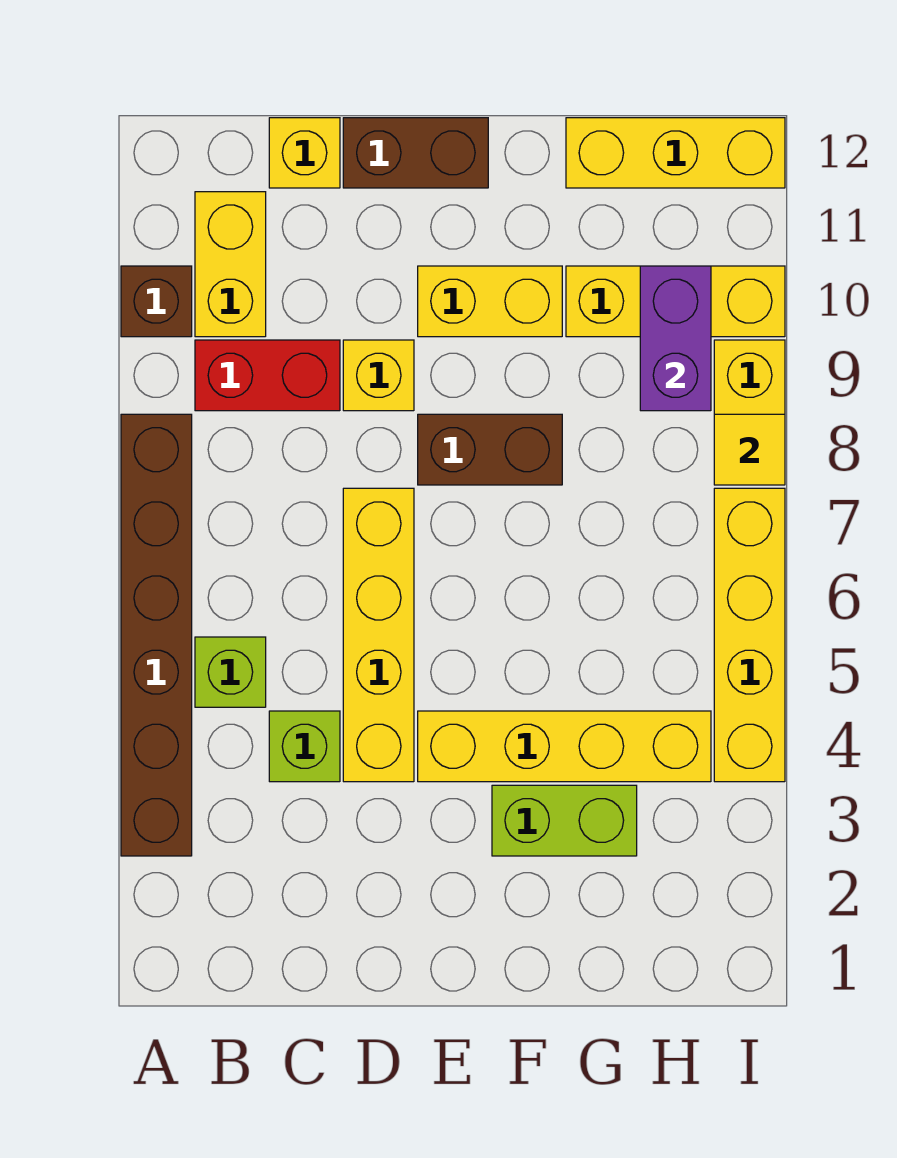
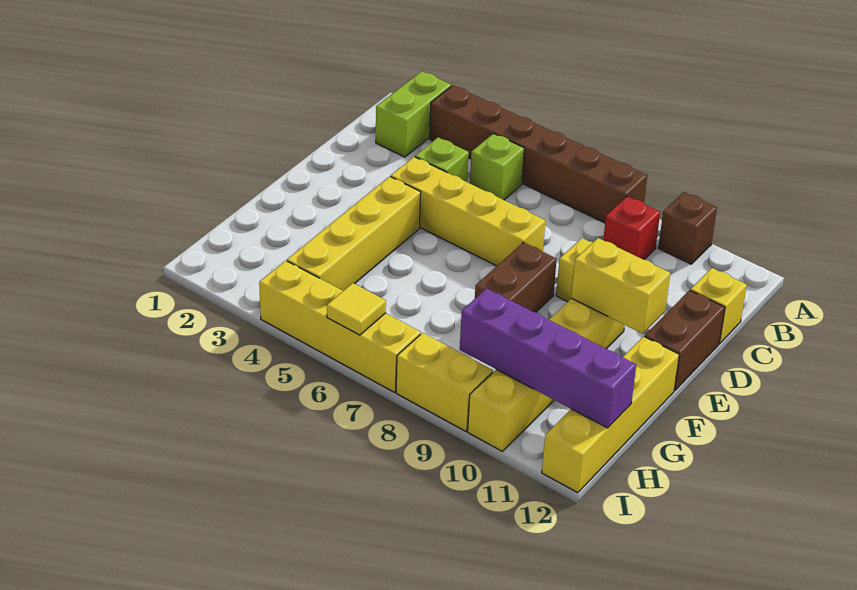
red 1x2 brick [195,340,340,411] -> red 1x1 brick [603,196,660,259]
yellow 1x2 brick [195,192,266,337] -> yellow 1x2 brick moved to [571,238,670,334]
lime 1x2 brick [492,785,637,856] -> lime 1x2 brick moved to [376,71,451,157]
yellow 1x3 brick [566,118,785,188] -> yellow 1x4 brick [542,336,679,493]
purple 1x2 brick [640,266,711,411] -> purple 1x4 brick [460,288,636,428]
yellow 1x1 tile [714,414,785,485] -> yellow 1x1 tile moved to [327,283,386,335]

